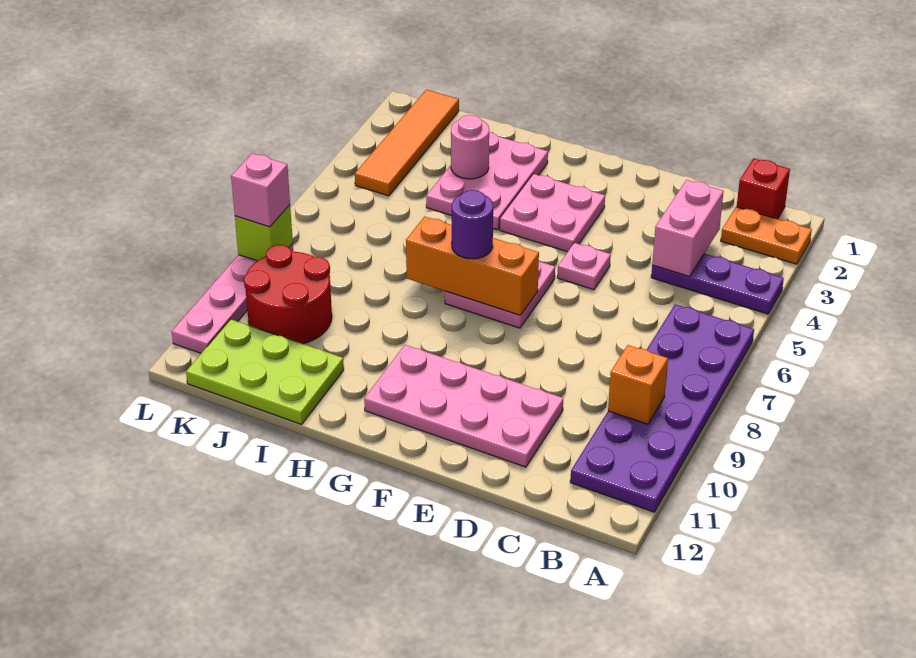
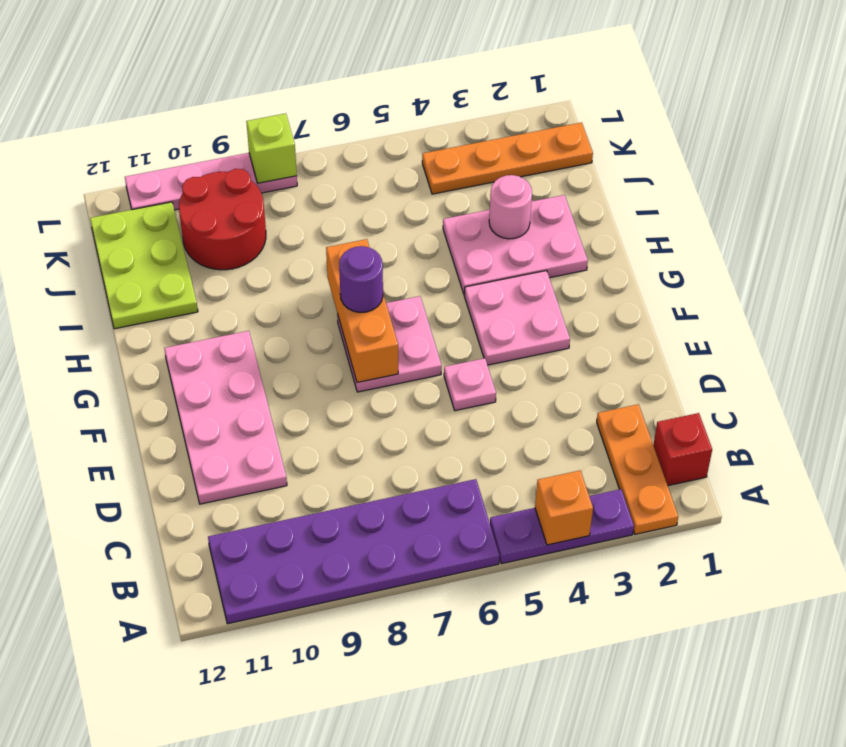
orange 1x2 plate [721,207,812,264] -> orange 1x3 plate [597,404,678,534]
purple 1x3 plate [651,254,784,314] -> purple 1x3 plate turned to [490,489,634,564]
orange 1x1 brick [608,345,668,424] -> orange 1x1 brick moved to [535,471,593,545]
pink 1x2 brick [652,180,724,276] -> none
orange 1x4 tile [355,90,459,196] -> orange 1x4 plate [422,122,593,194]
pink 1x1 brick [231,153,290,227] -> none

